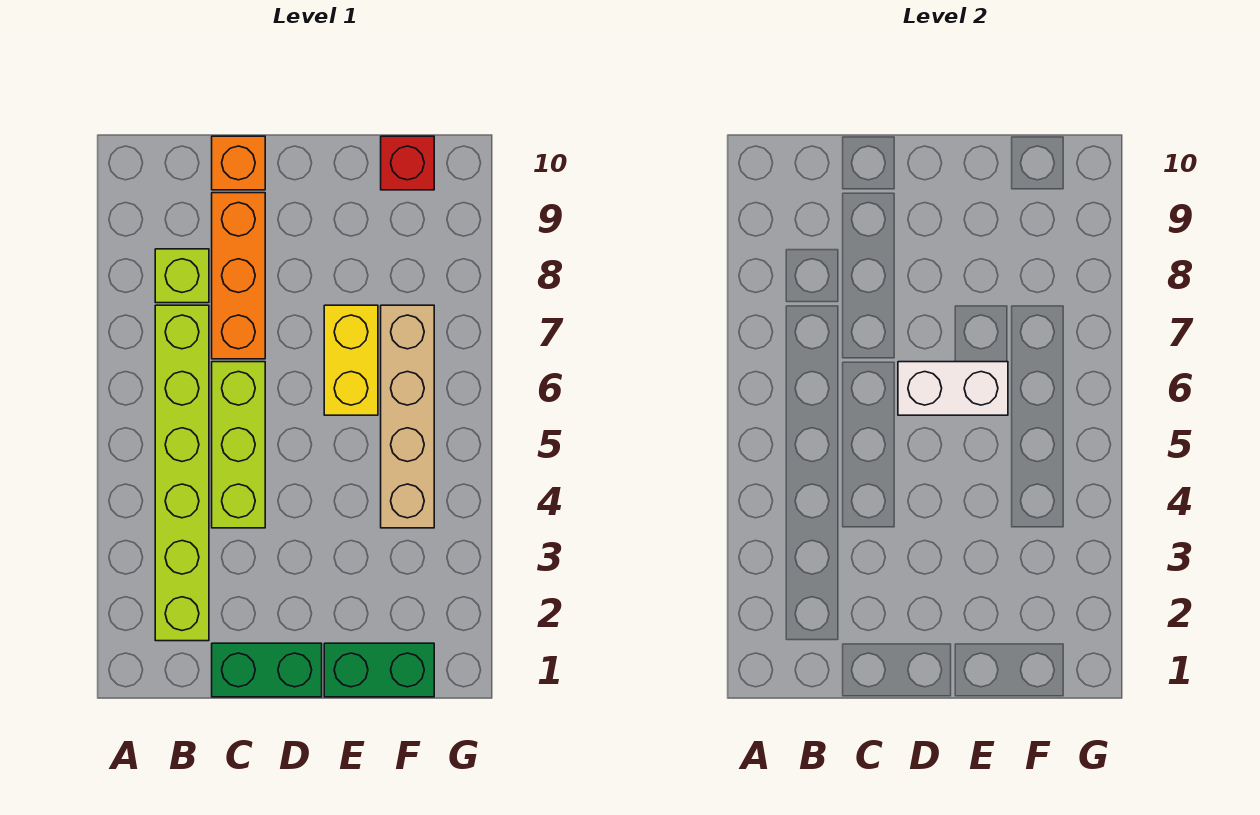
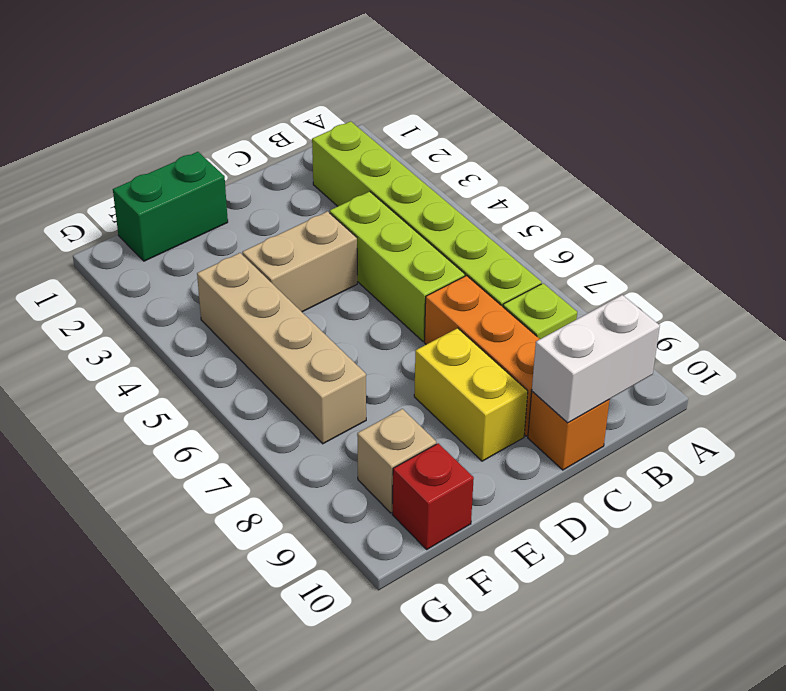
green 1x2 brick [212,643,322,697] -> none
none -> tan 1x2 brick [242,211,357,312]
white 1x2 brick [898,362,1008,415] -> white 1x2 brick moved to [532,295,660,423]
yellow 1x2 brick [324,305,378,415] -> yellow 1x2 brick moved to [414,328,528,461]
none -> tan 1x1 brick [357,409,436,513]

